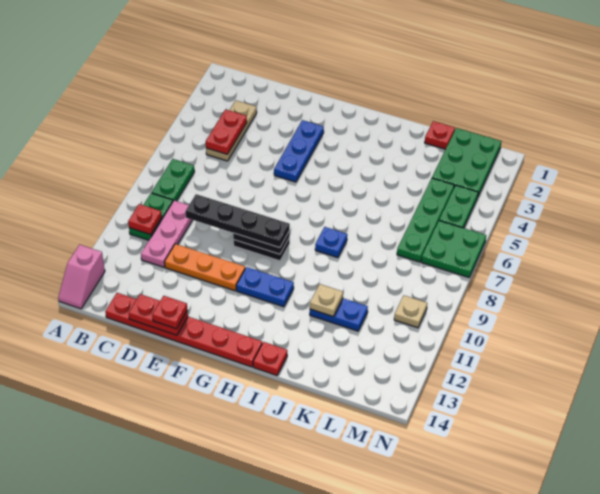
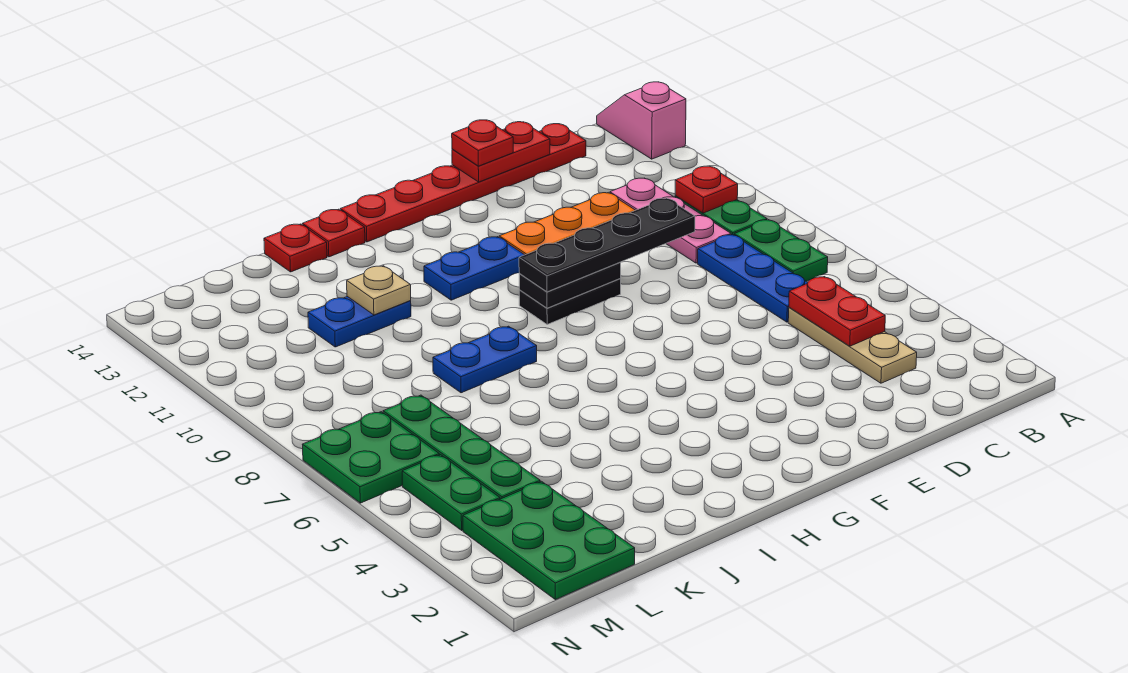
blue 1x3 plate [274,120,324,182] -> blue 1x3 plate moved to [698,234,808,322]
blue 1x1 plate [315,227,347,258] -> blue 1x2 plate [433,326,537,393]
red 1x1 plate [425,121,455,149] -> red 1x1 plate moved to [264,224,327,272]
tan 1x1 plate [394,295,427,328] -> none

